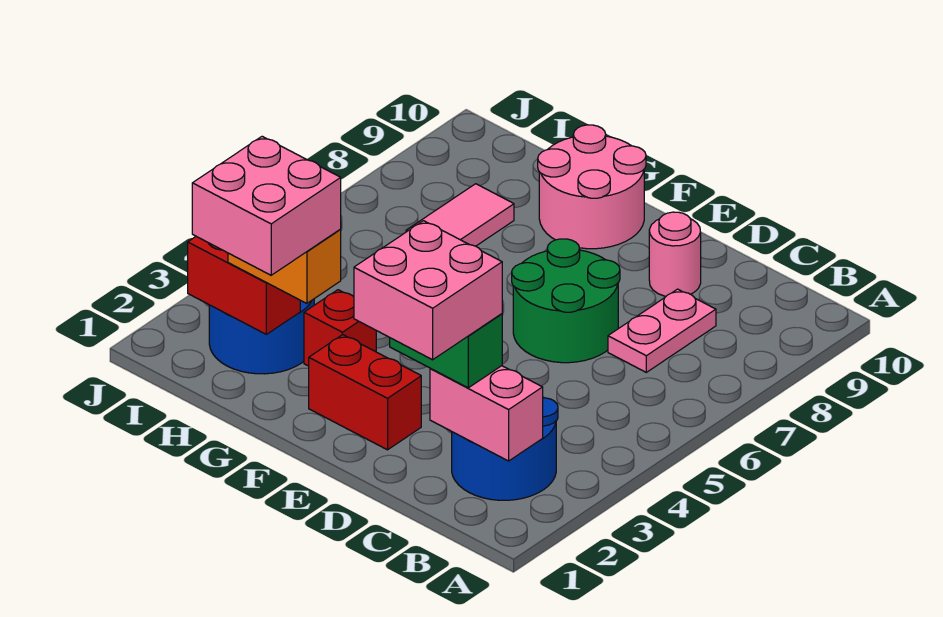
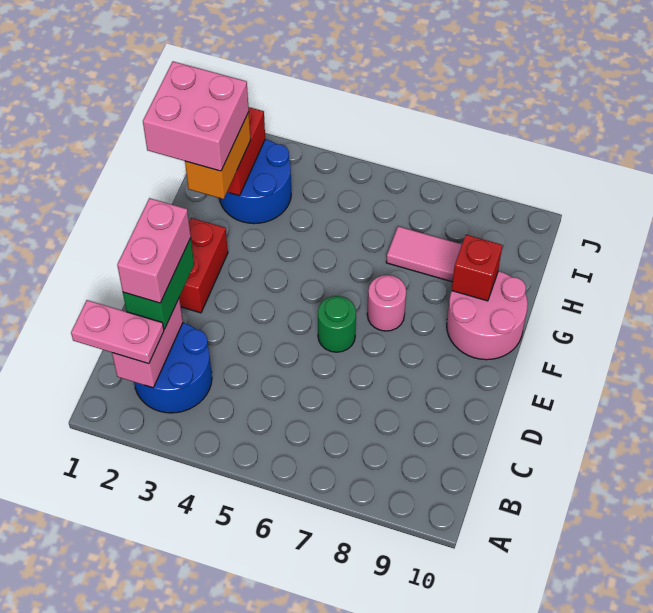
pink 2x2 brick [354,221,502,360] -> pink 1x2 brick [117,198,191,303]
pink 1x2 plate [608,289,716,372] -> pink 1x2 plate moved to [71,300,164,364]
green 2x2 round brick [512,239,620,363] -> green 1x1 round brick [318,296,356,352]
pink 1x1 round brick [649,212,701,296] -> pink 1x1 round brick moved to [367,275,406,331]
red 1x1 brick [304,290,376,366] -> red 1x1 brick moved to [452,235,502,301]

